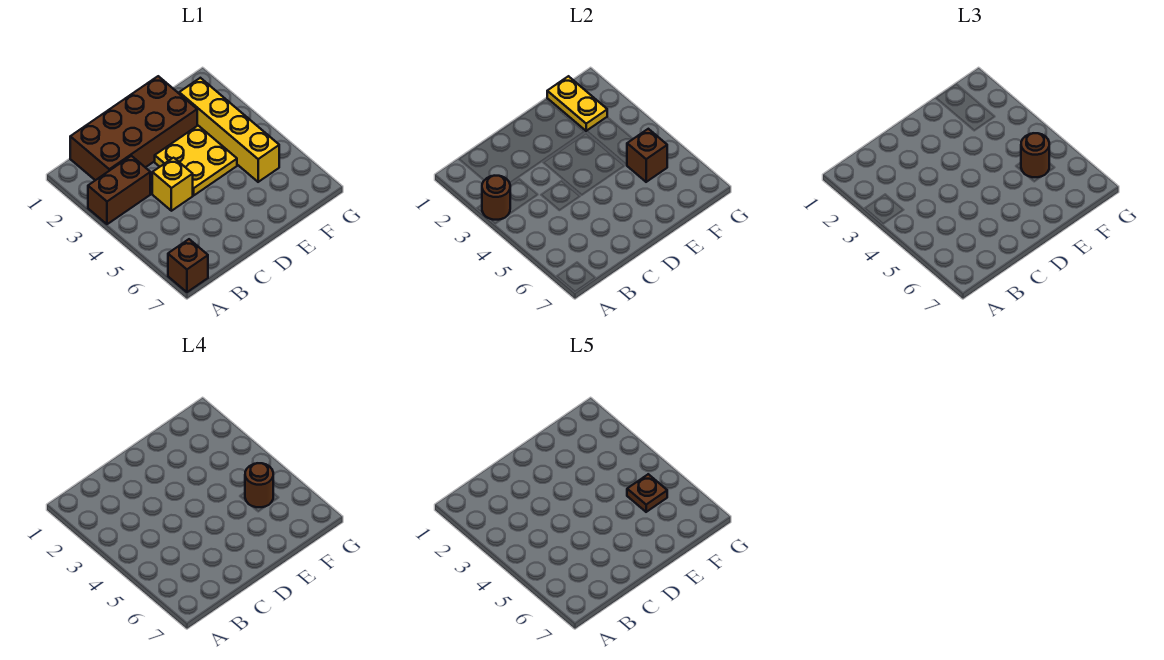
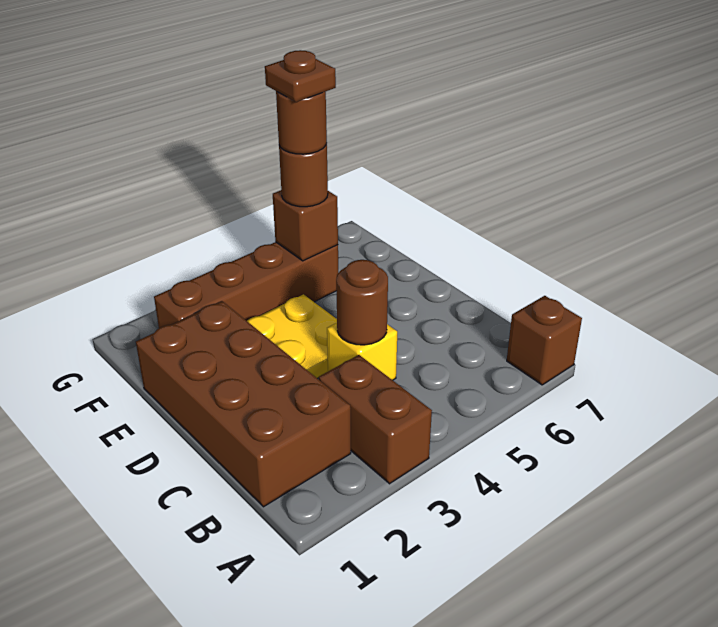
brown 1x1 round brick [482,176,510,220] -> brown 1x1 round brick moved to [336,260,388,345]
yellow 1x2 plate [547,76,607,131] -> none
yellow 1x4 brick [179,78,279,182] -> brown 1x4 brick [154,242,338,328]

